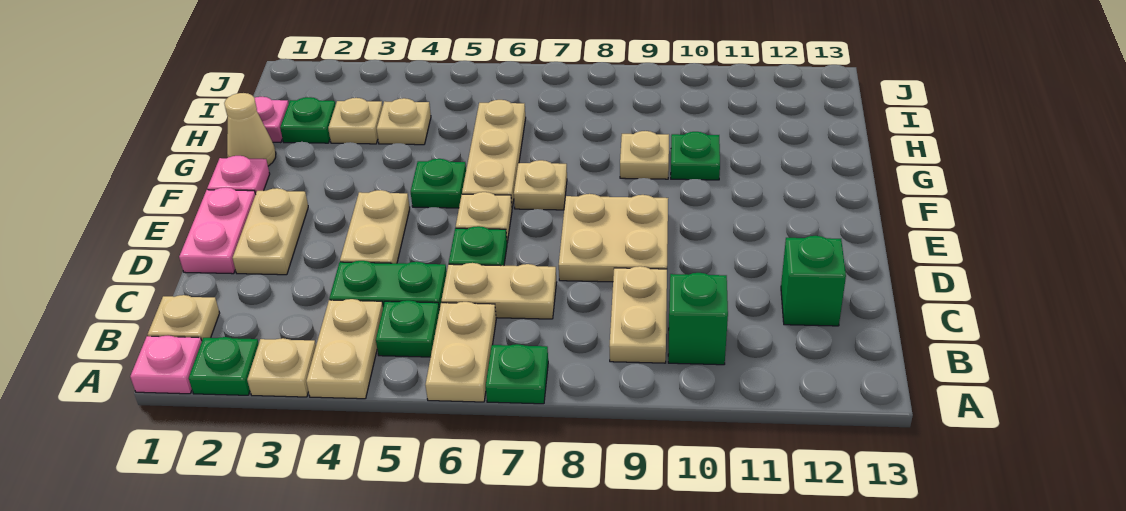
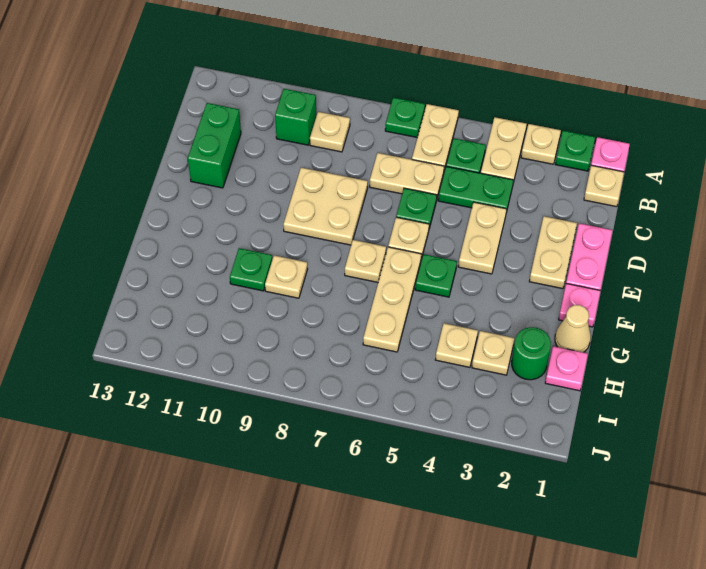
tan 1x2 plate [609,266,667,363] -> tan 1x1 plate [310,112,350,152]
green 1x1 brick [781,236,846,326] -> green 1x2 brick [187,103,241,188]
green 1x1 plate [280,97,335,143] -> green 1x1 round brick [512,327,551,380]

